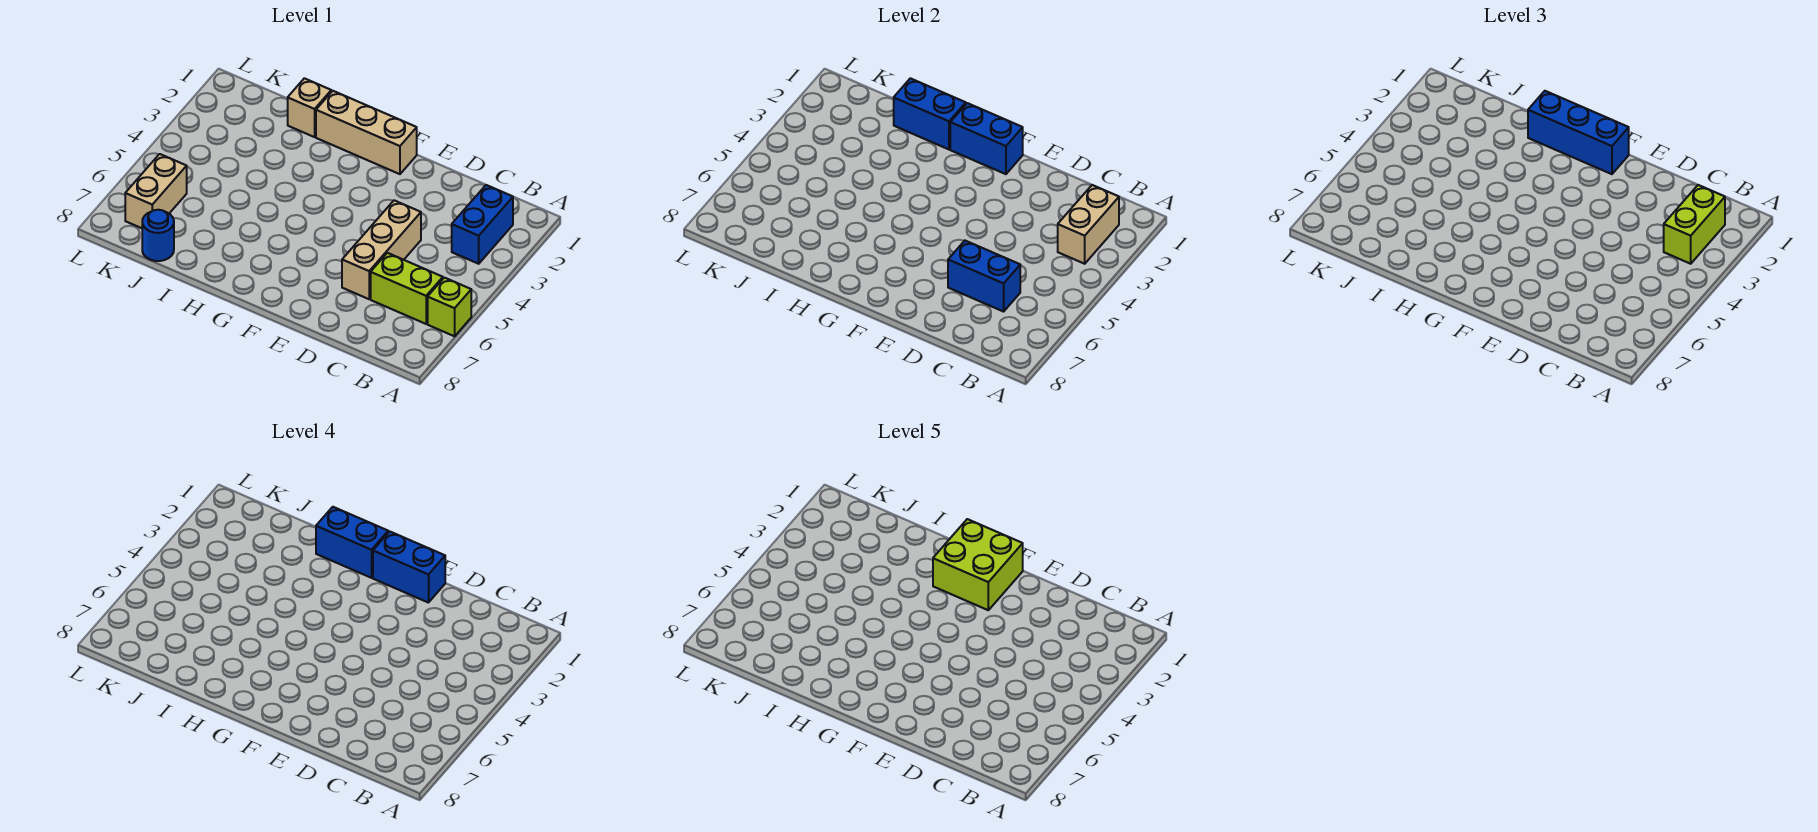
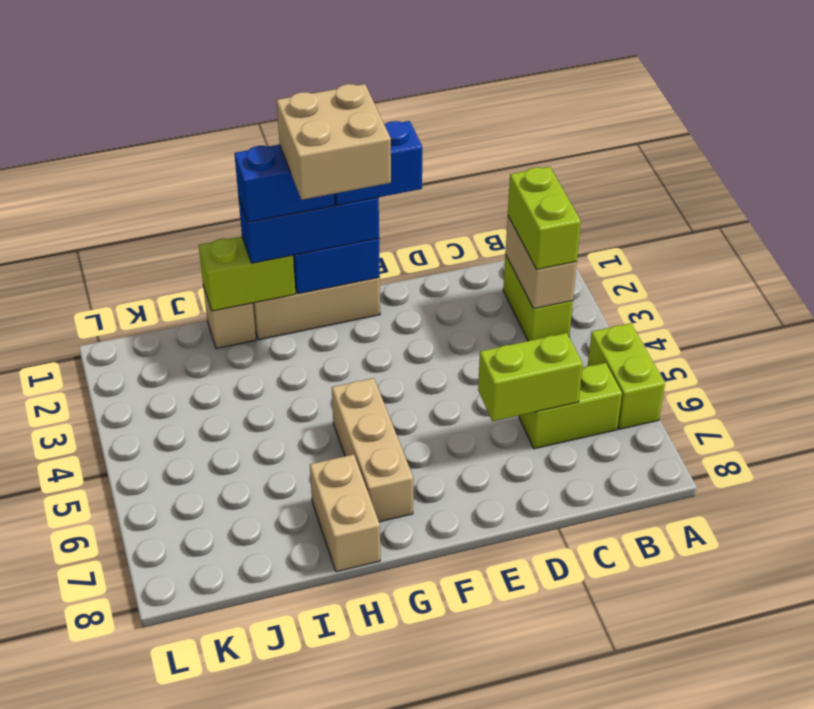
lime 1x1 brick [428,278,471,336] -> lime 1x2 brick [588,323,665,429]
blue 1x2 brick [452,185,513,264] -> lime 1x2 brick [503,254,573,341]
blue 1x2 brick [948,241,1020,312] -> lime 1x2 brick [478,333,583,421]
tan 1x3 brick [342,200,421,299] -> tan 1x3 brick moved to [332,378,413,522]
lime 2x2 brick [933,519,1023,610] -> tan 2x2 brick [277,84,391,200]
blue 1x2 brick [894,78,966,149] -> lime 1x2 brick [199,237,295,311]
blue 1x1 round brick [142,210,174,261] -> none
tan 1x2 brick [125,154,187,228] -> tan 1x2 brick moved to [310,454,380,572]

